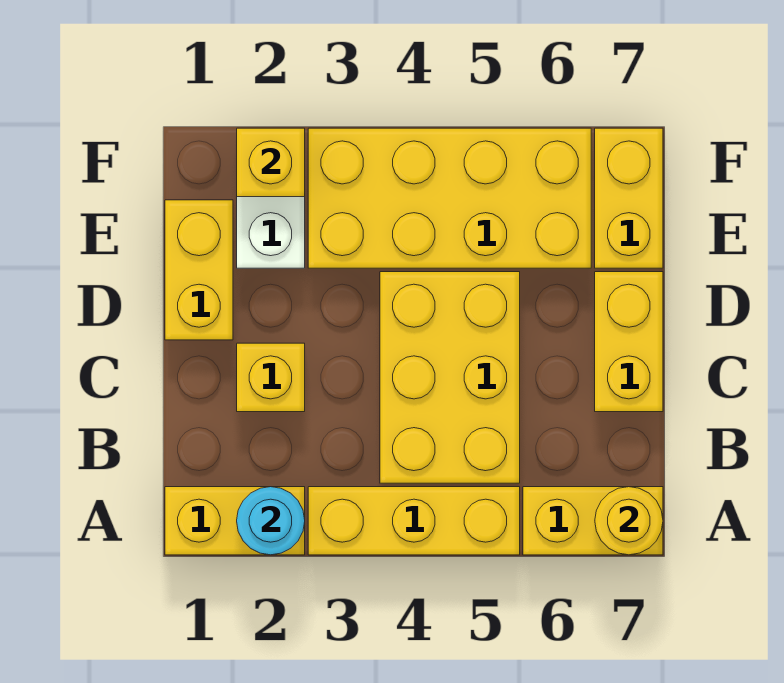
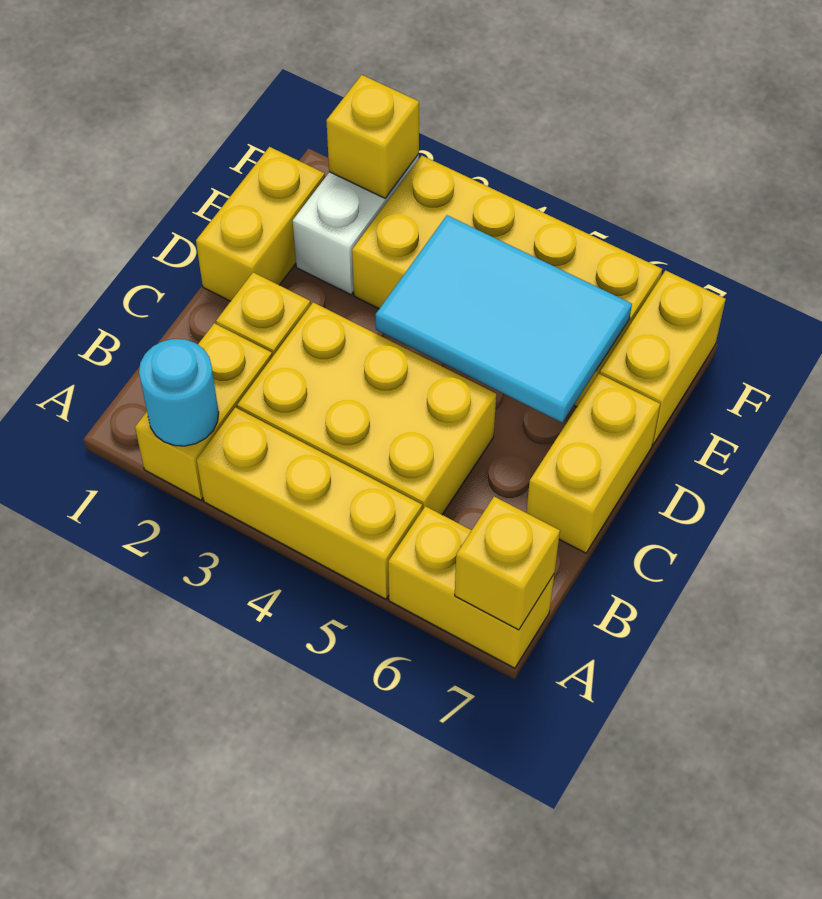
yellow 1x2 brick [165,487,305,555] -> yellow 1x2 brick turned to [135,323,272,500]
yellow 1x1 round brick [595,487,663,555] -> yellow 1x1 brick [455,497,560,630]
yellow 2x3 brick [380,272,520,483] -> yellow 2x3 brick turned to [237,302,496,515]
none -> cyan 2x3 tile [375,215,632,422]

